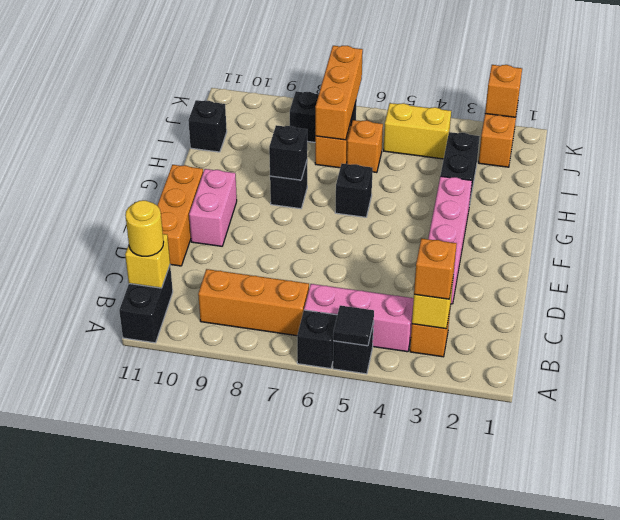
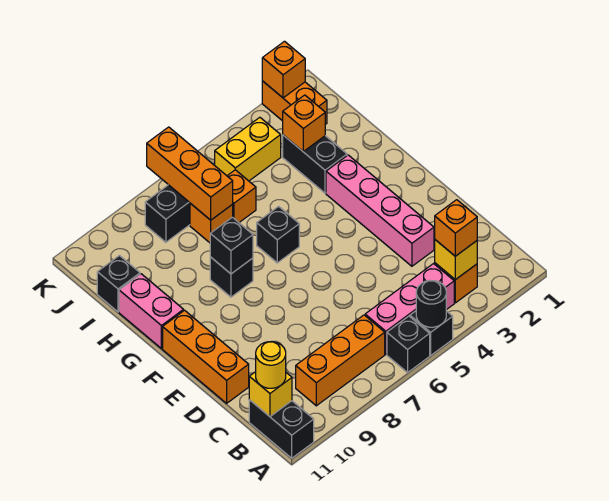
black 1x1 tile [333,306,374,346] -> black 1x1 round brick [416,280,446,327]
pink 1x2 brick [189,169,237,246] -> pink 1x2 brick moved to [119,274,184,349]
none -> orange 1x1 brick [283,95,325,151]

